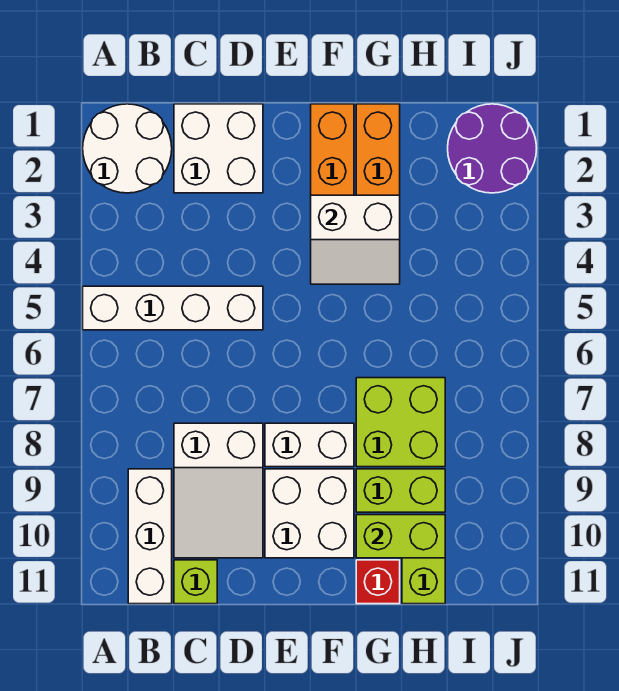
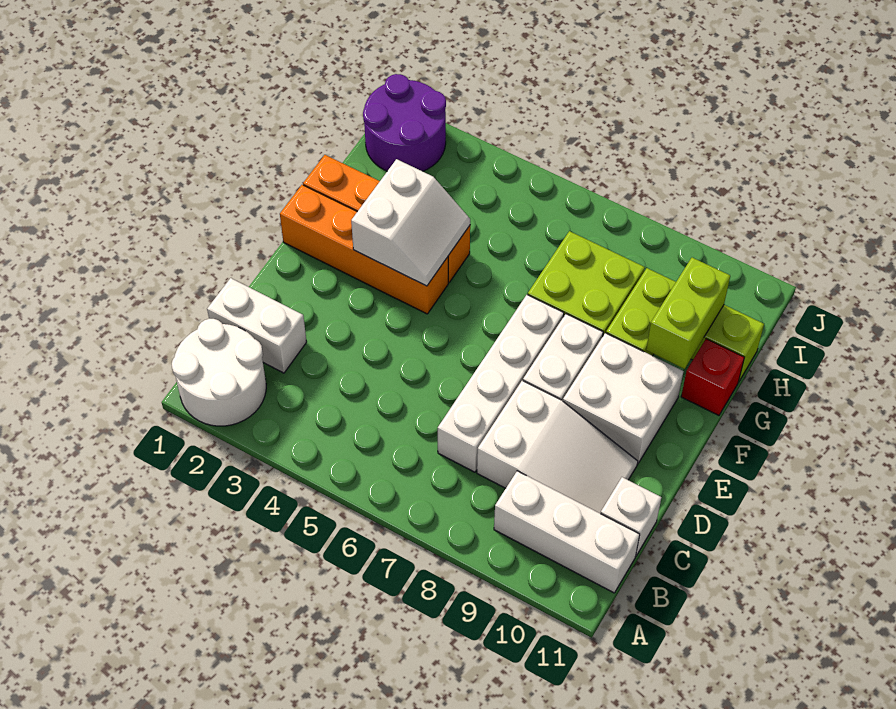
white 1x4 brick [83,286,263,330] -> white 1x4 brick moved to [438,295,564,472]
white 2x2 brick [174,104,263,193] -> white 1x2 brick [207,278,307,373]
lime 1x1 brick [174,560,217,604] -> white 1x1 brick [601,477,661,556]

